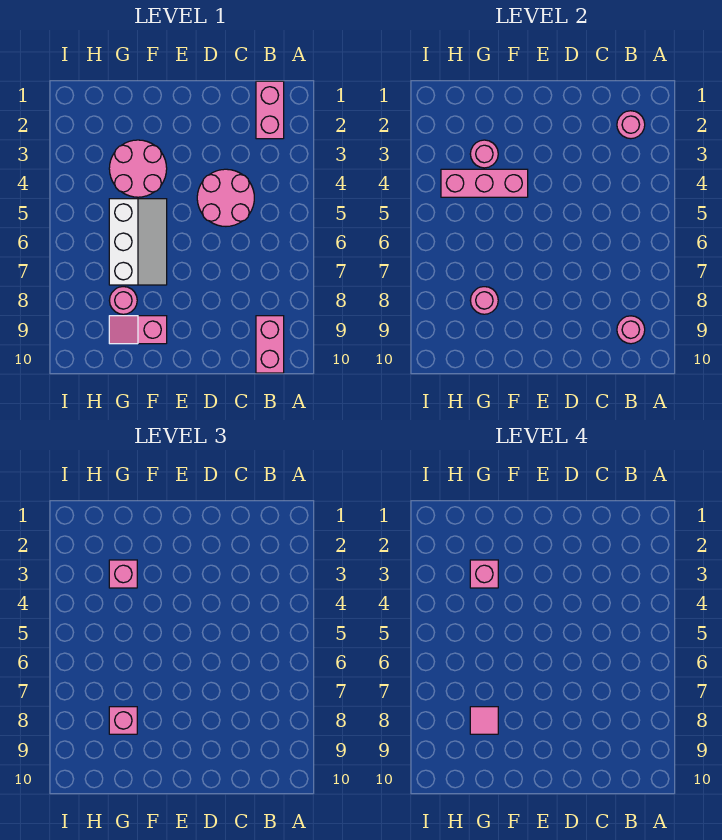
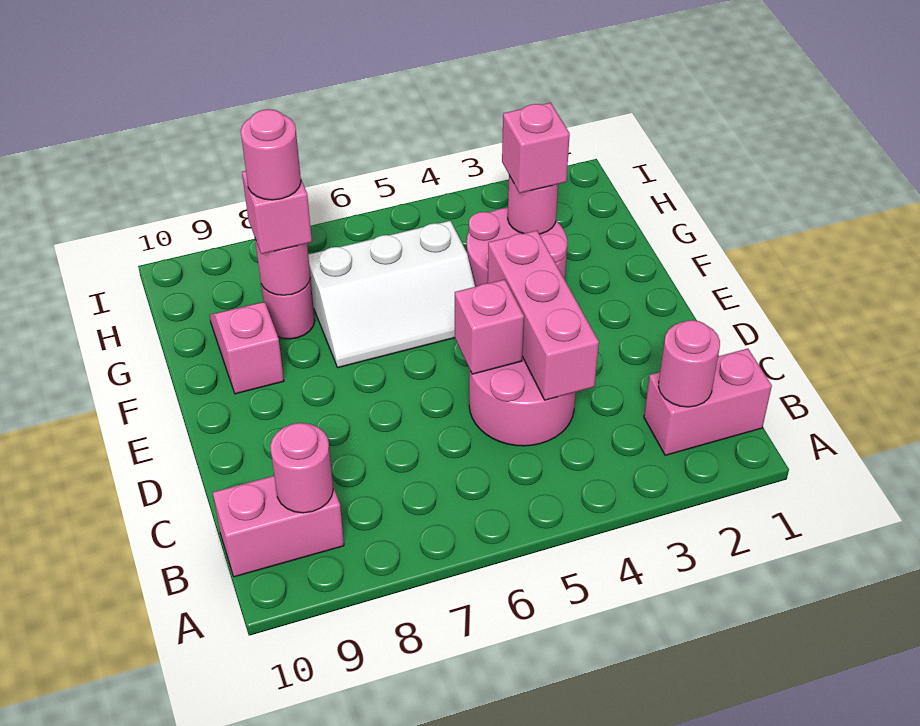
pink 1x3 brick [441,169,528,197] -> pink 1x3 brick moved to [488,231,599,400]
pink 1x1 brick [470,560,498,588] -> pink 1x1 brick moved to [455,280,524,374]
pink 1x1 tile [470,707,498,734] -> pink 1x1 round brick [241,109,301,200]

